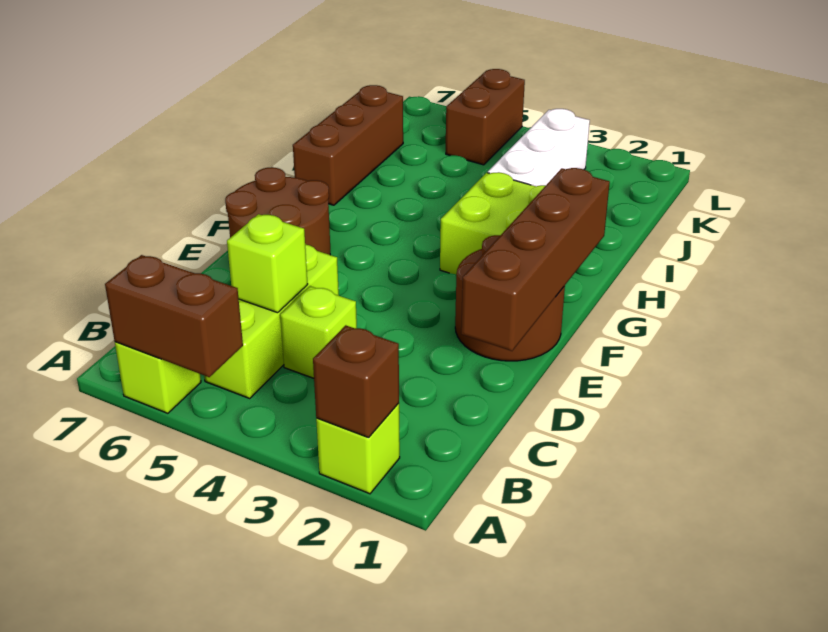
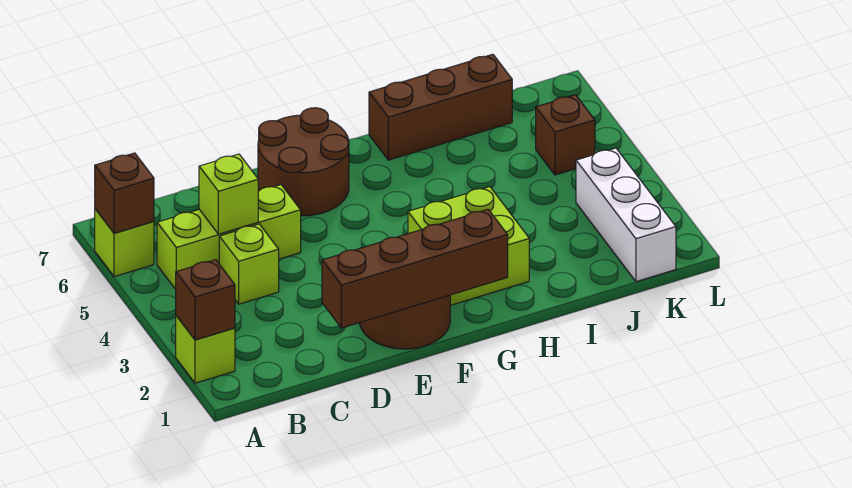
brown 1x2 brick [105,255,243,377] -> brown 1x1 brick [95,153,154,233]
white 1x3 brick [488,109,590,186] -> white 1x3 brick turned to [576,148,676,282]
brown 1x2 brick [446,69,525,165] -> brown 1x1 brick [536,95,595,175]

